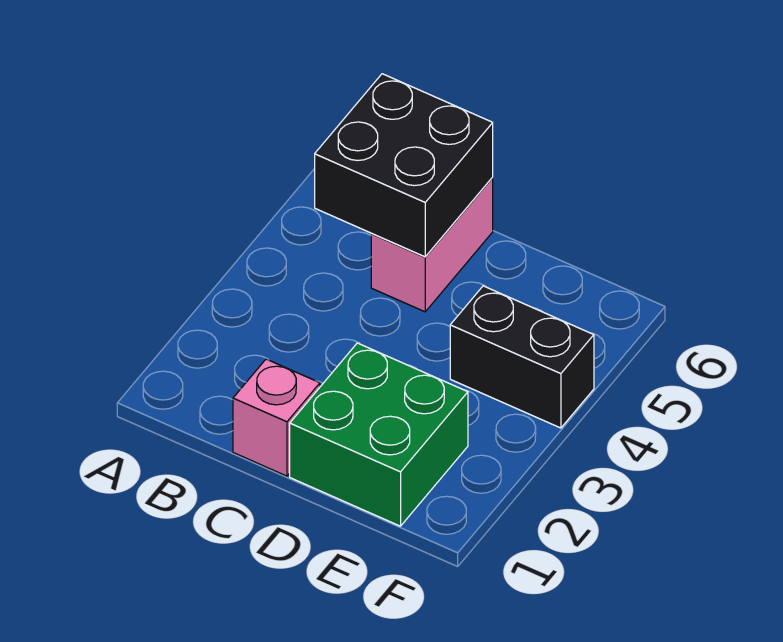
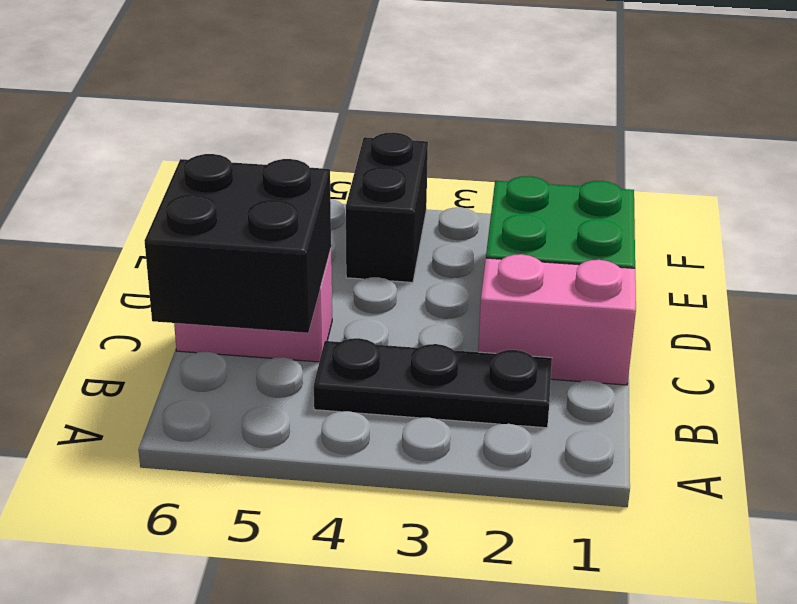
none -> black 1x3 plate [314,338,552,428]
pink 1x1 brick [233,359,320,476] -> pink 1x2 brick [478,254,636,385]

